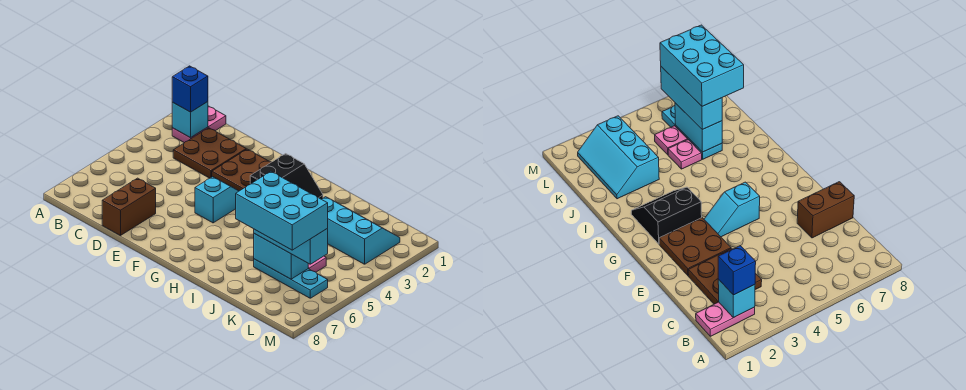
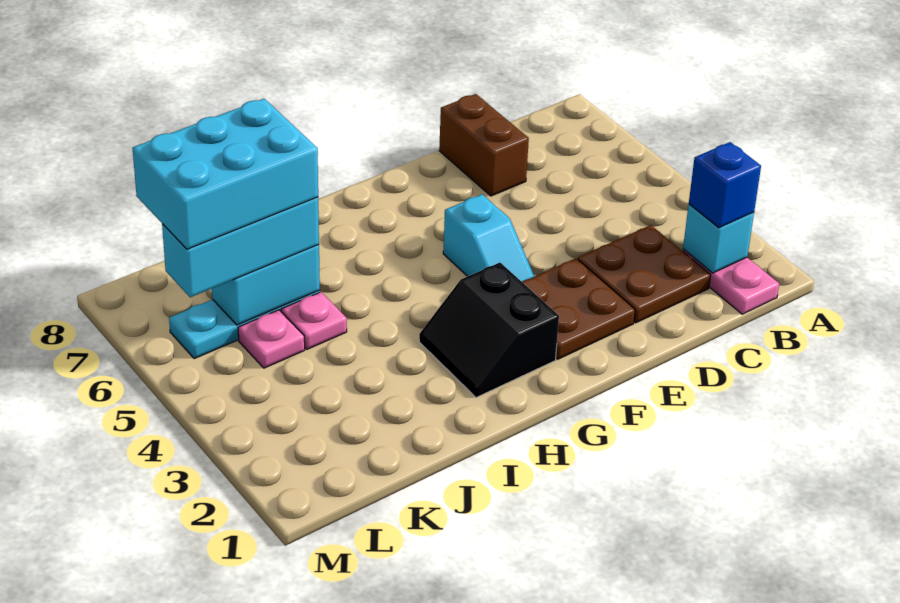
cyan 2x3 slope [322,197,400,264] -> none

